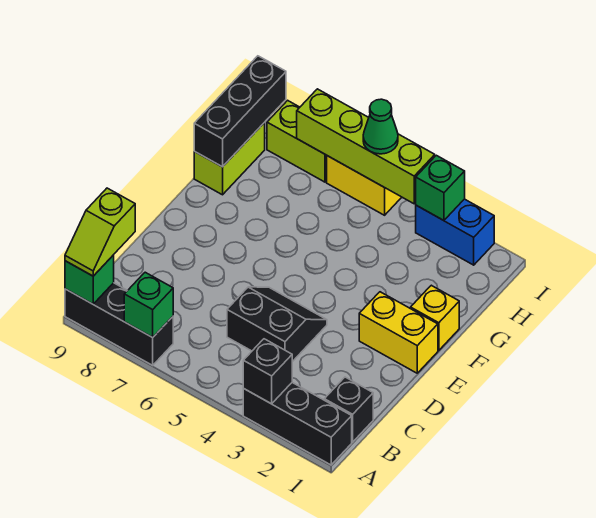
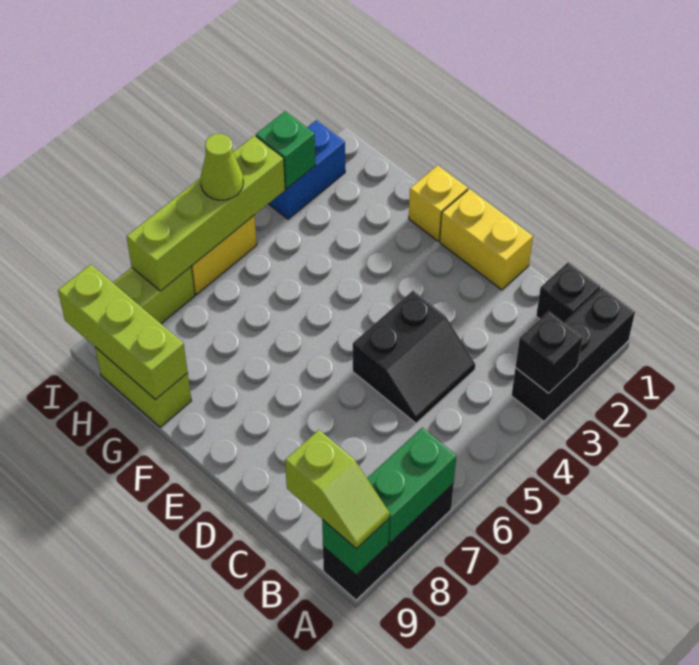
green 1x1 brick [124,272,173,337] -> green 1x2 brick [367,428,456,543]
black 2x2 slope [227,287,327,362] -> black 2x2 slope turned to [353,291,475,423]
yellow 1x2 brick [359,292,438,373] -> yellow 1x2 brick turned to [440,189,533,290]
black 1x3 brick [194,56,286,167] -> lime 1x3 brick [58,264,188,399]
green 1x1 cone [363,99,398,154] -> lime 1x1 cone [201,134,243,200]

